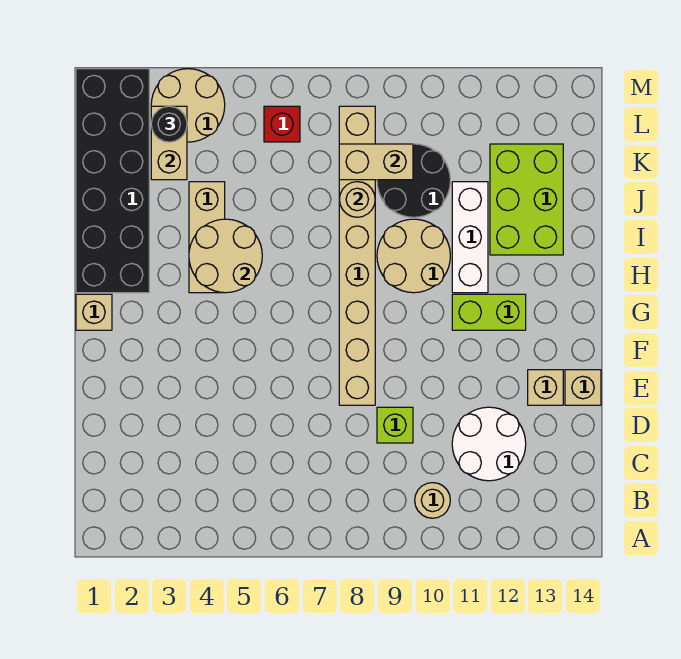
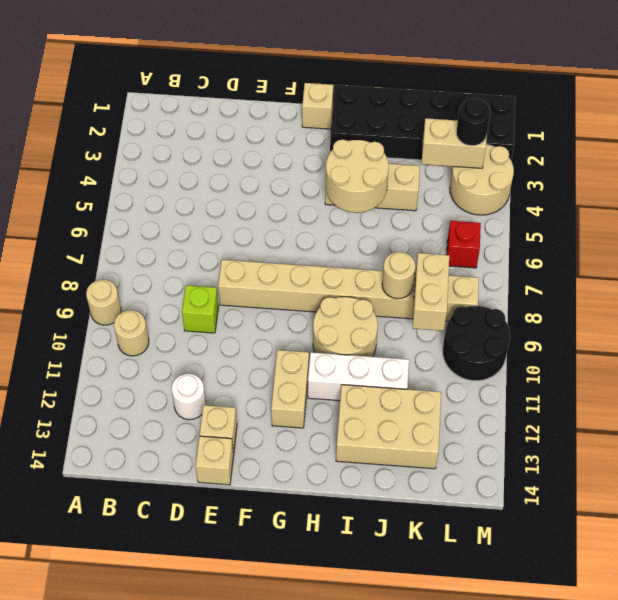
none -> tan 1x1 round brick [86,280,121,325]
white 2x2 round brick [452,407,526,481] -> white 1x1 round brick [172,374,206,420]
lime 1x2 brick [452,294,526,330] -> tan 1x2 brick [271,350,309,428]
lime 2x3 brick [490,144,563,255] -> tan 2x3 brick [336,385,441,469]
black 2x2 round brick [377,144,450,217] -> black 2x2 round brick moved to [443,306,510,381]

